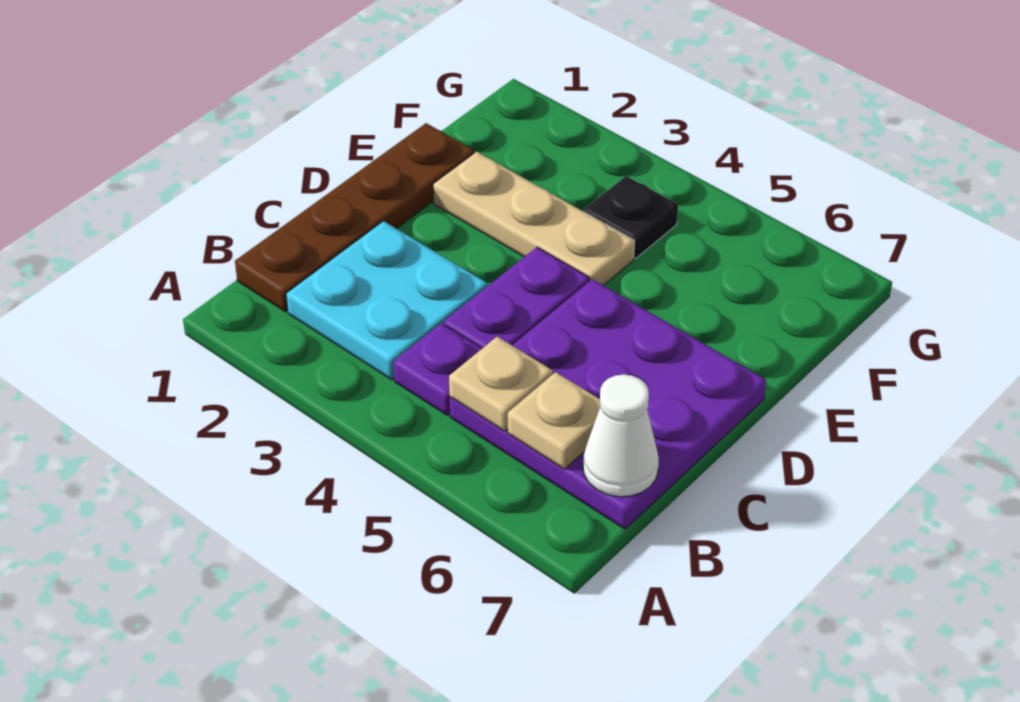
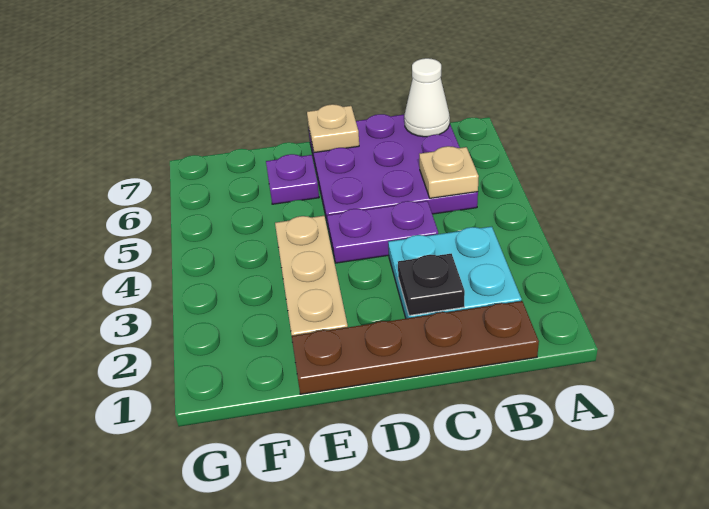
purple 1x1 plate [393,323,482,415] -> purple 1x1 plate moved to [266,154,319,204]
tan 1x1 plate [508,372,600,469] -> tan 1x1 plate moved to [307,104,359,153]
black 1x1 plate [584,176,678,258] -> black 1x1 plate moved to [398,254,465,315]

